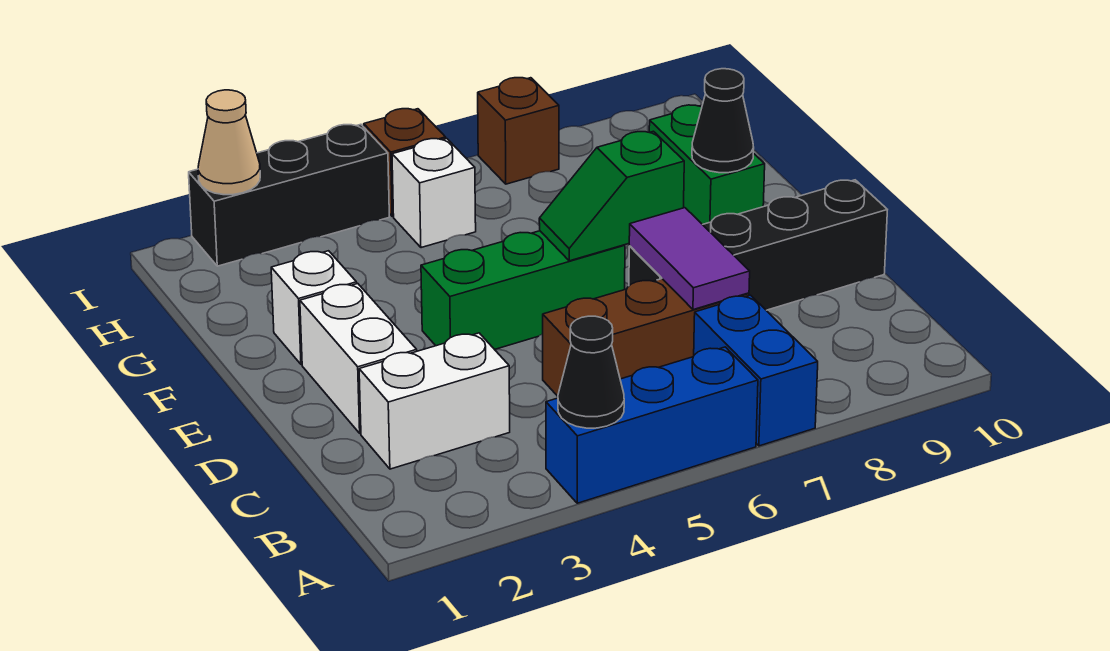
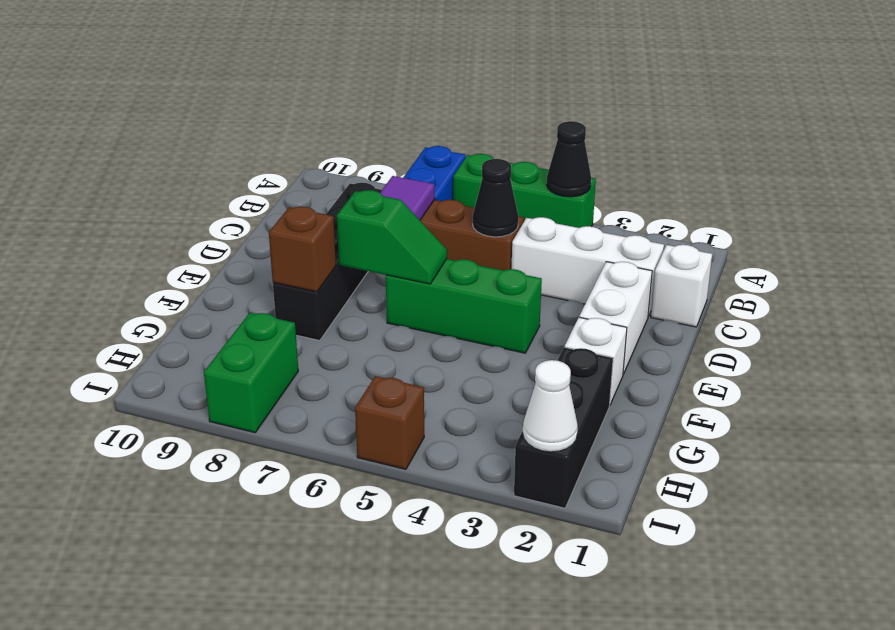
blue 1x3 brick [546,347,758,503] -> green 1x3 brick [453,154,596,228]
white 1x2 brick [359,333,510,469] -> white 1x3 brick [512,217,664,317]
black 1x4 brick [629,180,887,310] -> black 1x4 brick turned to [273,183,382,341]
green 1x2 brick [649,105,765,225] -> green 1x2 brick moved to [204,313,298,433]
black 1x1 cone [692,69,754,173] -> black 1x1 cone moved to [473,159,519,237]
white 1x1 brick [392,139,476,248] -> white 1x1 brick moved to [651,245,712,327]
black 1x3 brick [189,124,389,266] -> black 1x3 brick turned to [514,347,613,508]
tan 1x1 cone [198,90,260,195] -> white 1x1 cone [523,360,578,452]
brown 1x1 brick [478,78,559,184] -> brown 1x1 brick moved to [269,207,336,292]

